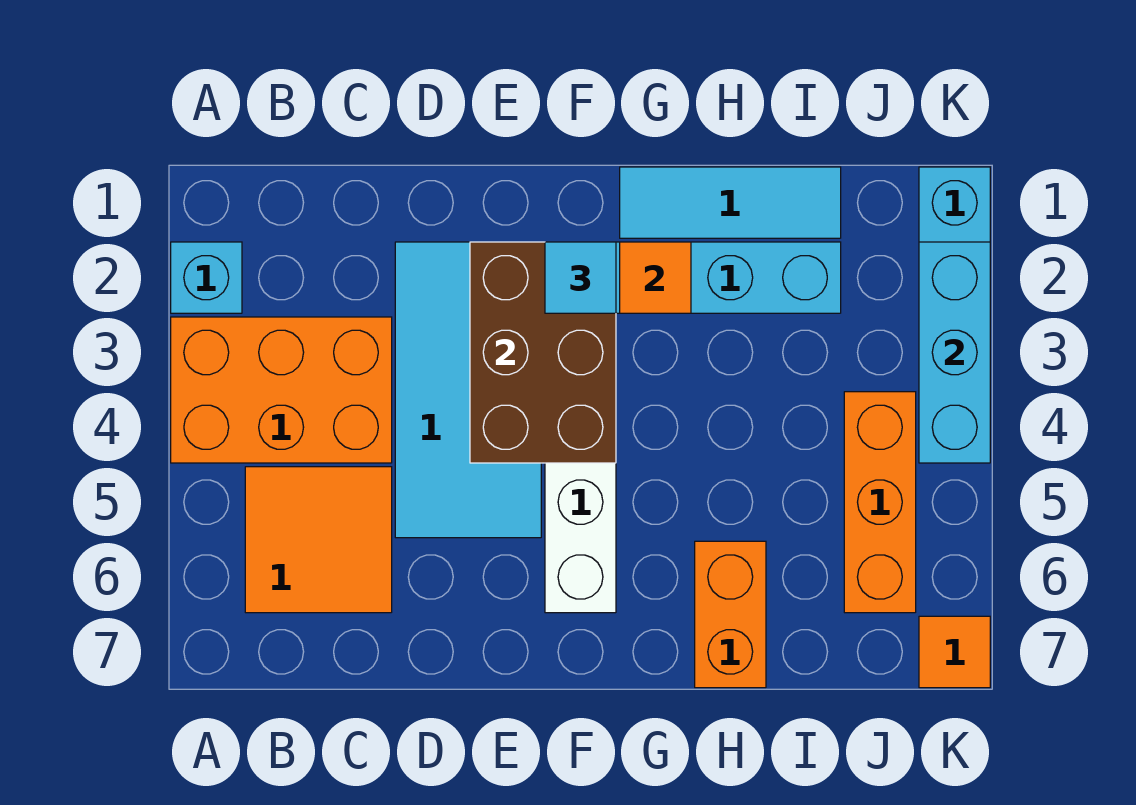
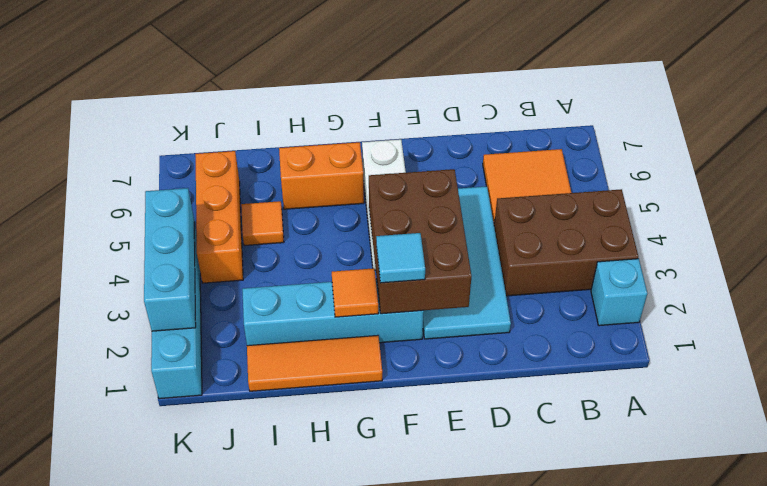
orange 2x3 brick [171,317,392,463] -> brown 2x3 brick [494,189,638,296]
cyan 1x3 tile [620,167,841,238] -> orange 1x3 tile [247,335,382,391]
orange 1x2 brick [695,541,766,688] -> orange 1x2 brick turned to [279,142,364,209]
orange 1x1 tile [919,616,990,688] -> orange 1x1 tile moved to [241,201,284,246]

